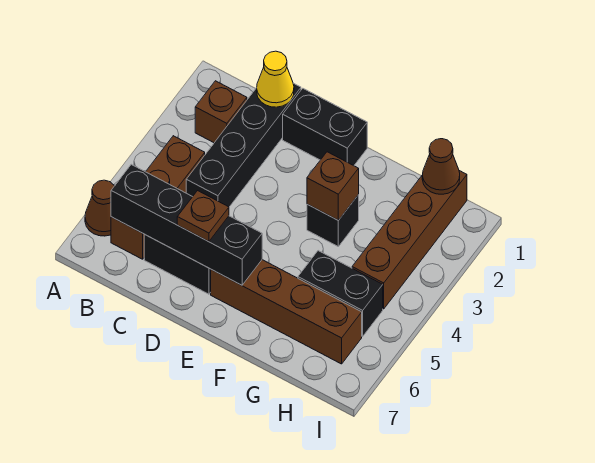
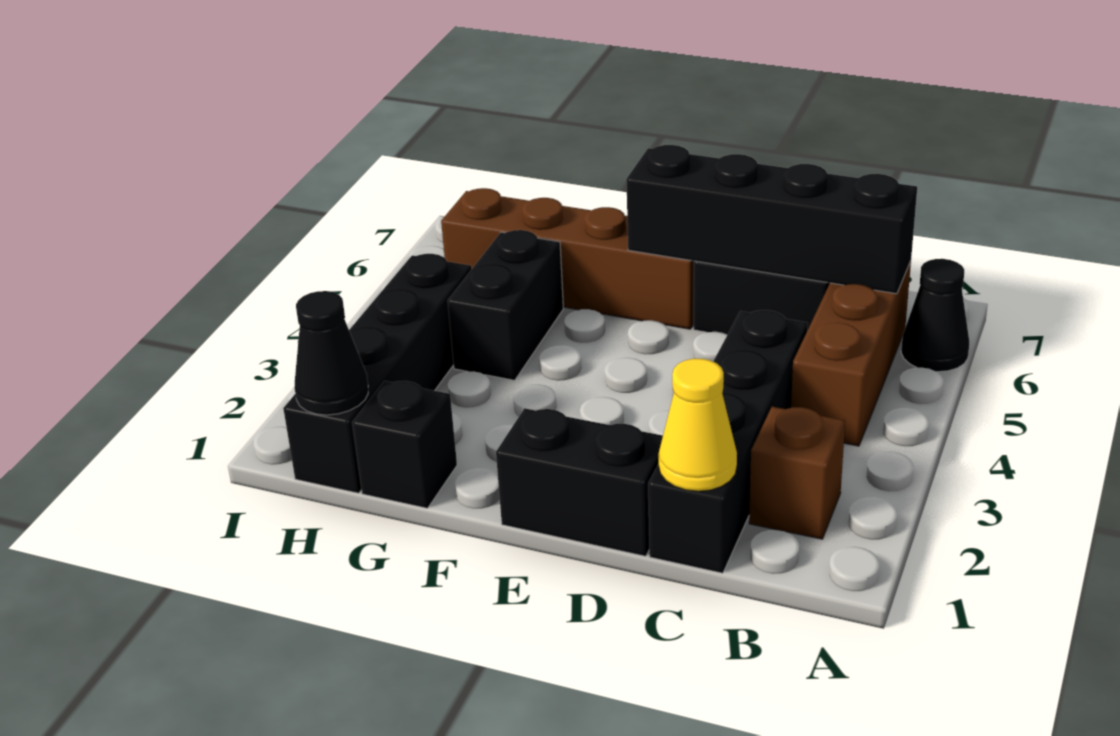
brown 1x1 cone [85,180,114,236] -> black 1x1 cone [901,259,969,372]
brown 1x1 plate [177,191,229,242] -> none
black 1x1 brick [307,195,359,246] -> black 1x1 brick moved to [352,381,457,508]
brown 1x1 brick [307,152,359,220] -> none
black 1x2 brick [298,251,383,336] -> black 1x2 brick turned to [448,230,563,380]
brown 1x4 brick [352,171,467,309] -> black 1x4 brick [283,254,472,493]
brown 1x1 cone [422,139,460,194] -> black 1x1 cone [294,291,368,415]

